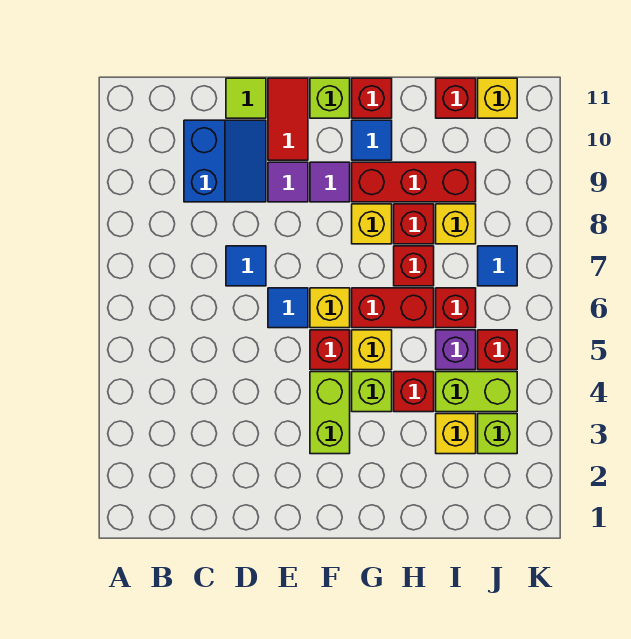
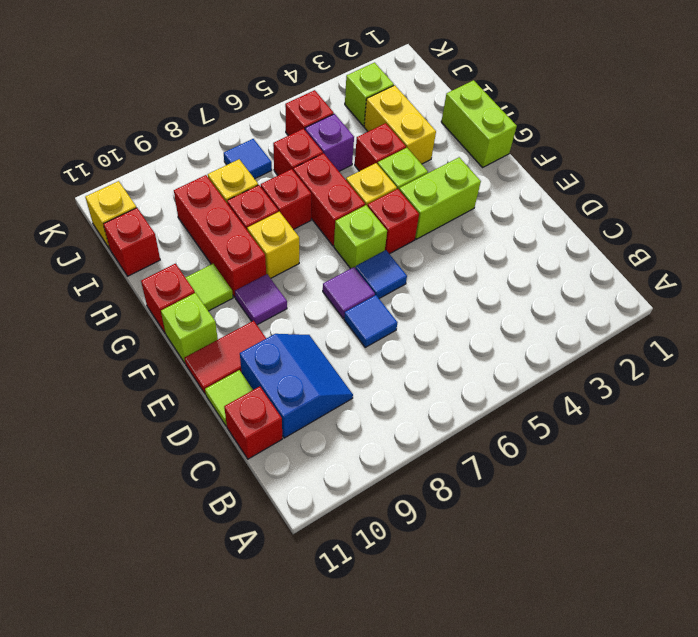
blue 2x2 slope [184,120,266,202] -> blue 2x2 slope turned to [240,334,353,438]
none -> red 1x1 brick [224,387,282,459]
purple 1x1 tile [268,162,308,202] -> purple 1x1 tile moved to [323,267,375,318]
yellow 1x1 brick [310,288,350,328] -> lime 1x1 brick [334,205,387,269]
blue 1x1 tile [352,120,392,160] -> lime 1x1 tile [185,264,233,311]
yellow 1x1 brick [436,414,476,454] -> yellow 1x2 brick [364,85,436,164]
lime 1x2 brick [436,372,517,412] -> lime 1x2 brick moved to [441,80,517,167]

